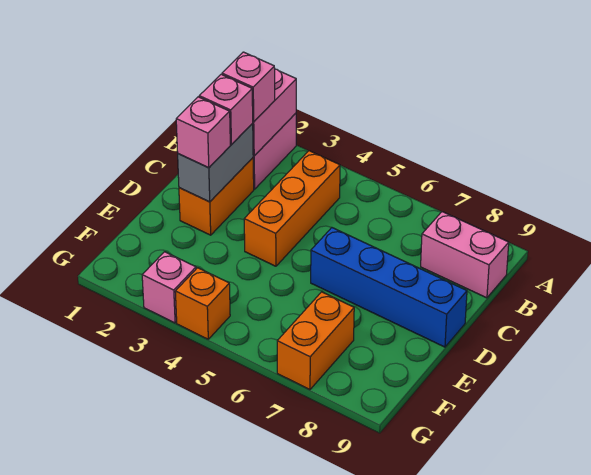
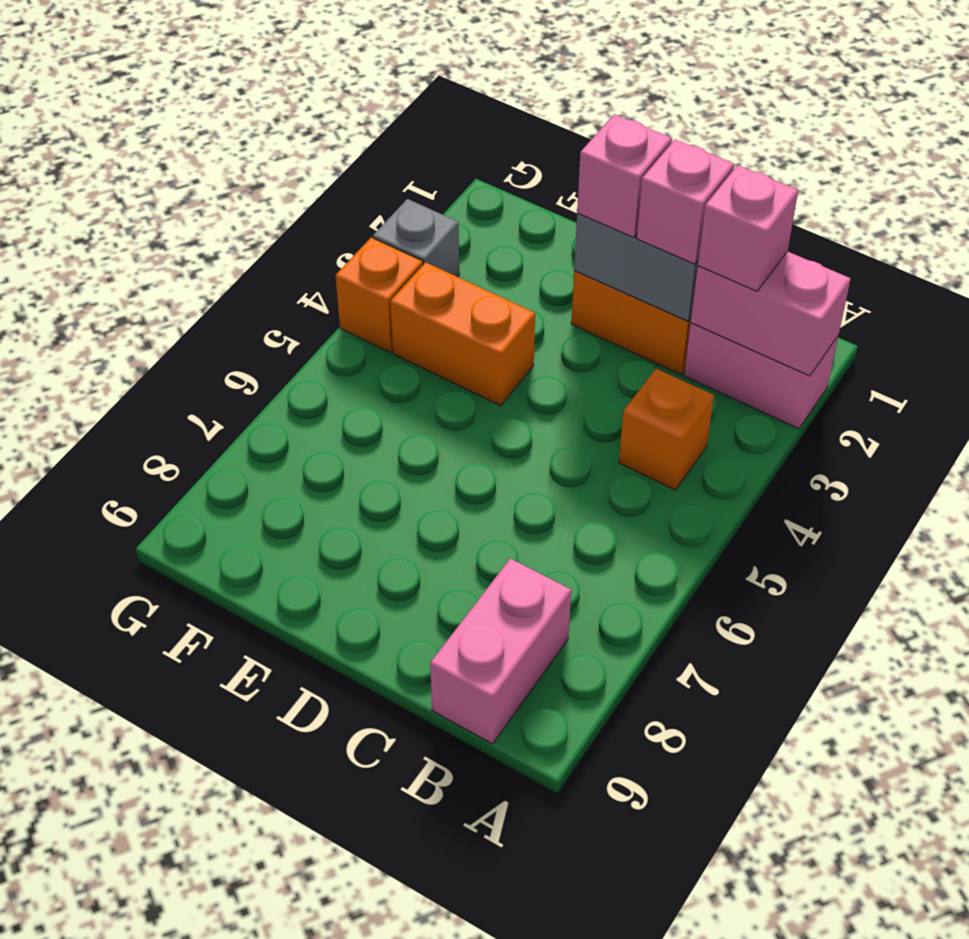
orange 1x3 brick [244,151,340,266] -> orange 1x1 brick [619,369,714,490]
blue 1x4 brick [311,228,467,347] -> none
orange 1x2 brick [277,292,354,390] -> orange 1x2 brick moved to [390,262,535,406]
pink 1x1 brick [142,252,196,323] -> grey 1x1 brick [373,199,459,277]

